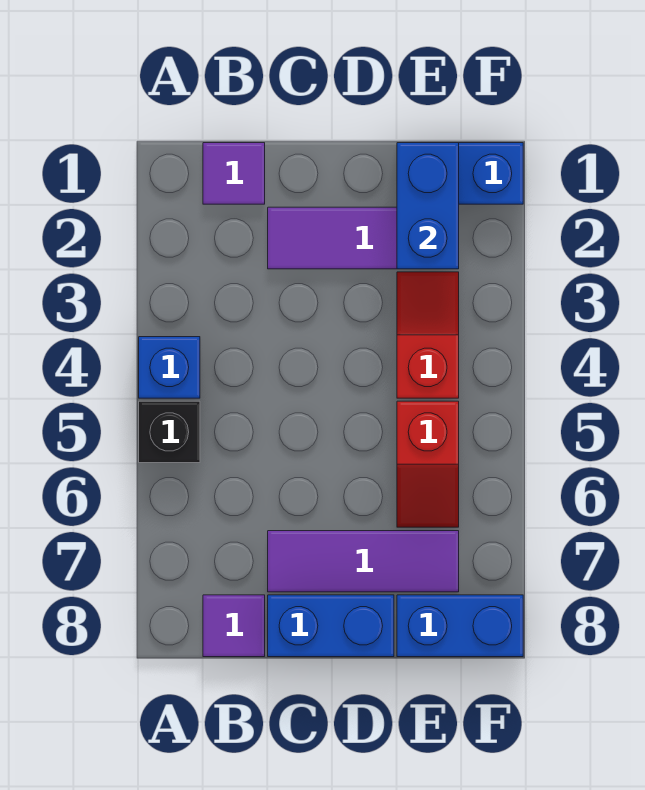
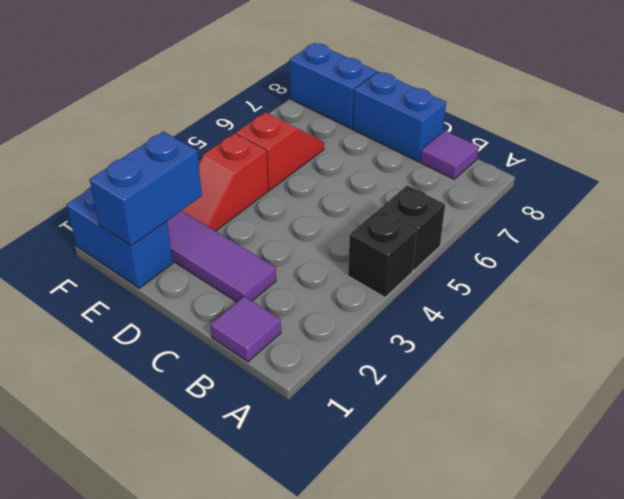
blue 1x1 brick [139,337,200,398] -> black 1x1 brick [348,210,417,297]
purple 1x3 tile [268,531,459,592] -> none

